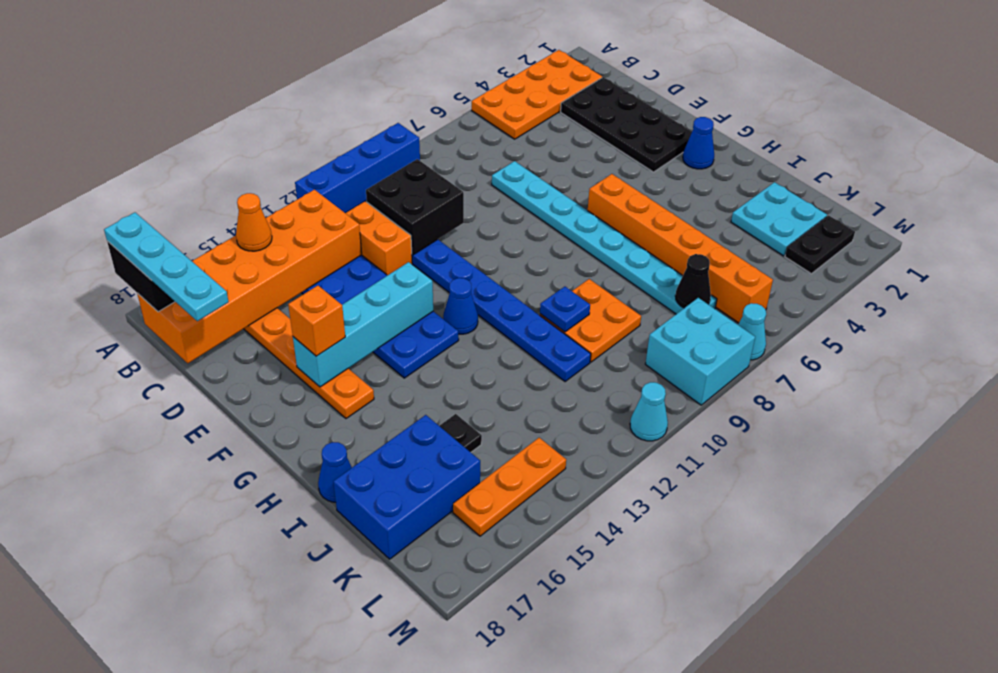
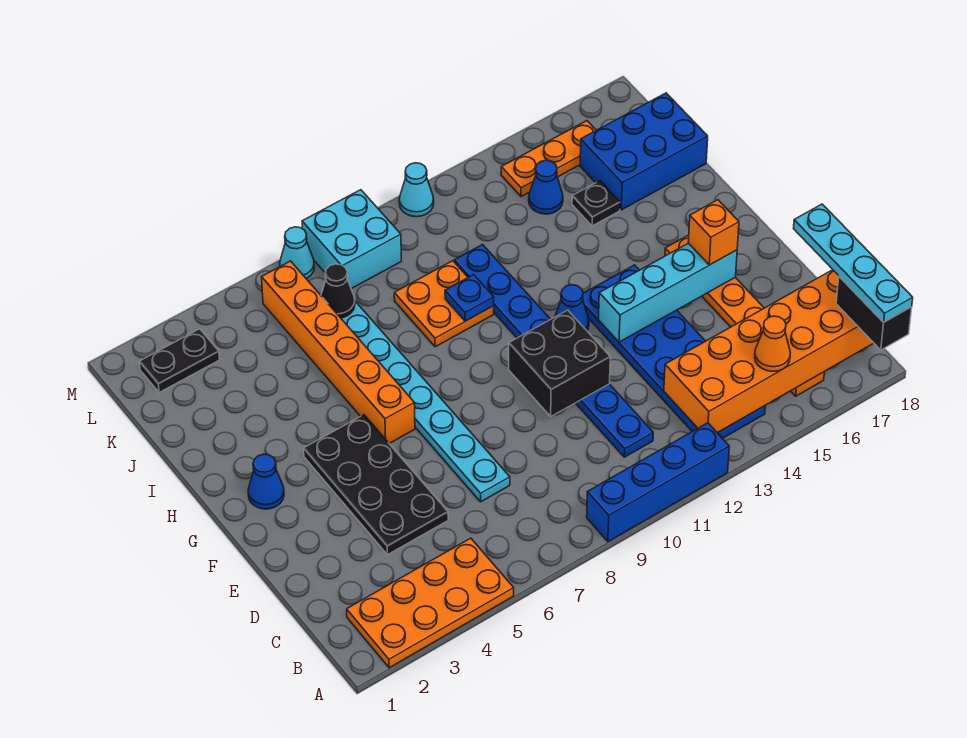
black 2x4 plate [561,77,692,172] -> black 2x4 plate moved to [304,415,448,555]
black 2x2 brick [366,159,464,255] -> black 2x2 brick moved to [509,310,610,416]
orange 1x2 brick [346,201,412,275] -> none
blue 1x1 cone [318,442,352,502] -> blue 1x1 cone moved to [529,160,563,214]
cyan 2x2 plate [731,182,827,256] -> none

